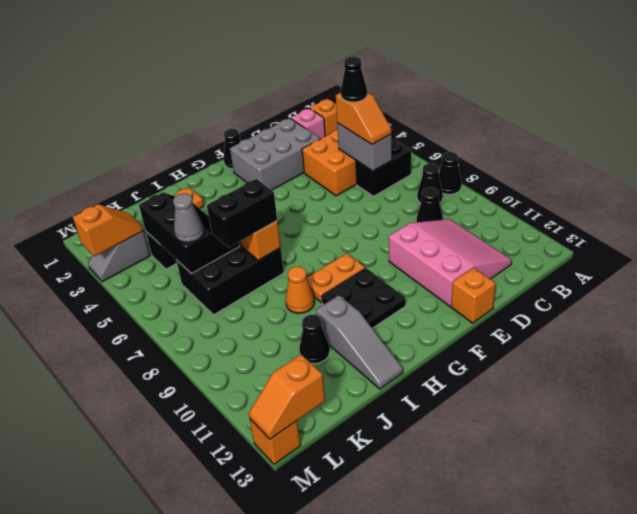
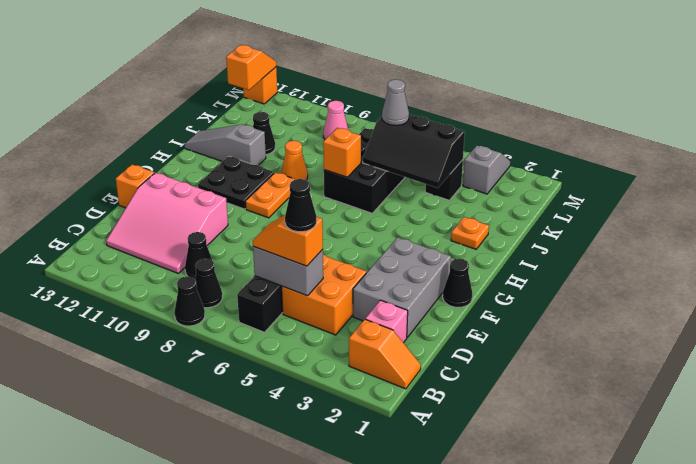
black 1x2 brick [207,179,277,247] -> none
orange 1x2 slope [73,204,143,257] -> none
none -> pink 1x1 cone [323,101,348,139]

